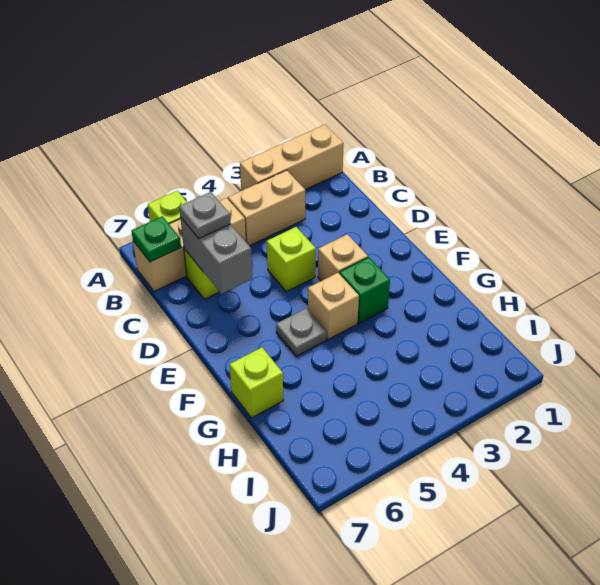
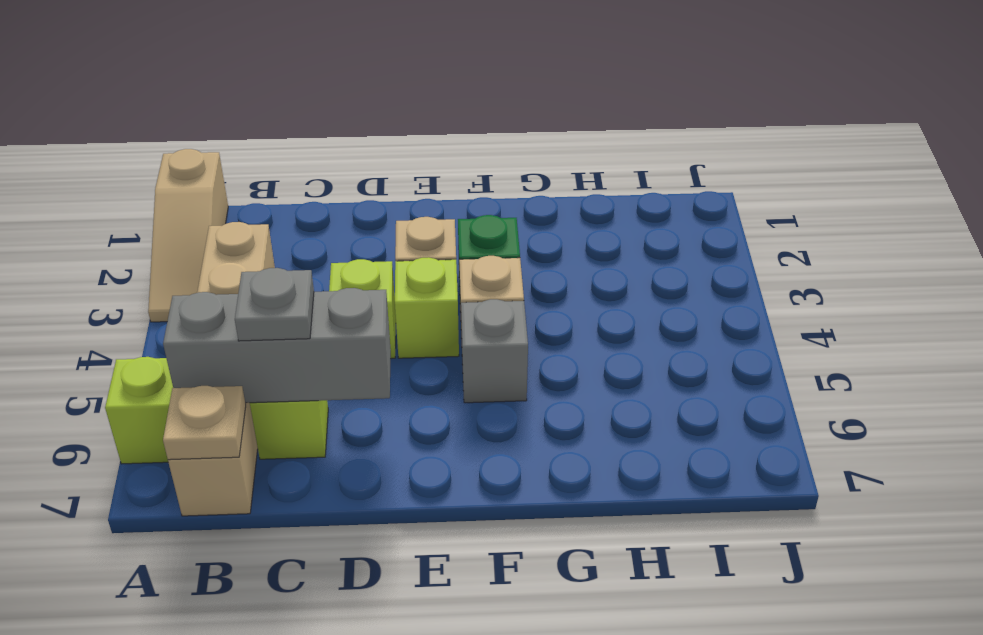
tan 1x3 brick [240,125,344,191] -> tan 1x3 slope [148,149,228,322]
green 1x1 plate [131,216,181,262] -> tan 1x1 plate [163,386,246,460]
grey 1x2 brick [180,217,252,294] -> grey 1x3 brick [163,288,391,403]
grey 1x1 plate [276,308,327,356] -> grey 1x1 brick [461,299,528,403]
lime 1x1 brick [230,348,283,418] -> lime 1x1 brick moved to [395,257,459,358]

